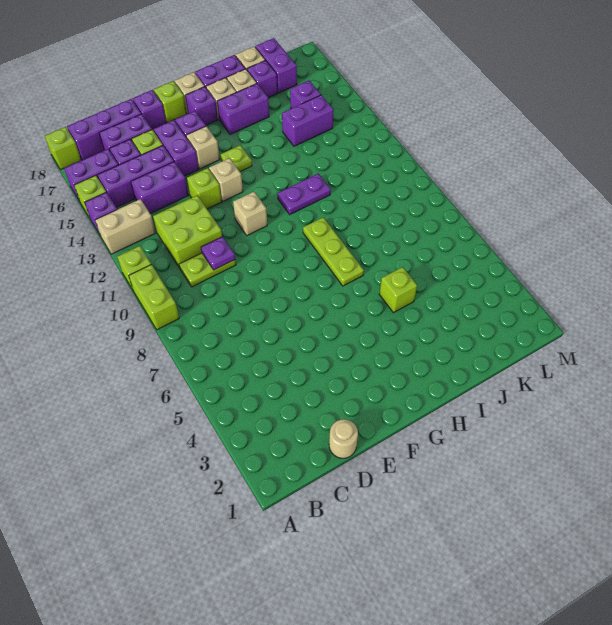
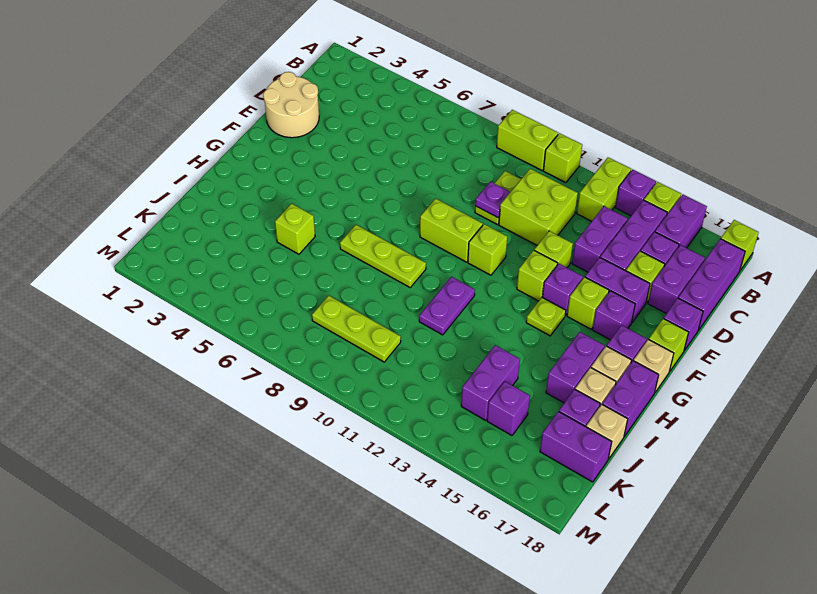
tan 1x2 brick [95,199,156,254] -> lime 1x2 brick [577,157,631,221]
tan 1x1 round brick [329,419,358,458] -> tan 2x2 round brick [263,72,319,138]
none -> lime 1x2 brick [420,199,483,262]
tan 1x1 brick [233,192,267,236] -> lime 1x1 brick [468,224,507,275]
tan 1x1 brick [209,158,243,201] -> lime 1x1 brick [517,250,558,301]
none -> purple 1x1 brick [542,264,583,316]
tan 1x1 brick [186,126,220,169] -> lime 1x1 brick [567,277,609,329]
none -> lime 1x3 plate [312,295,401,362]

